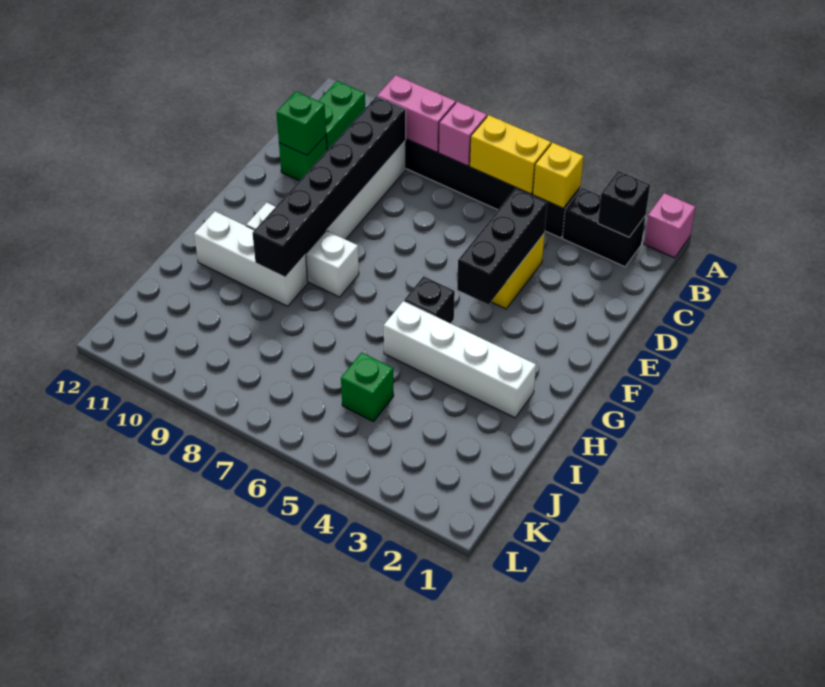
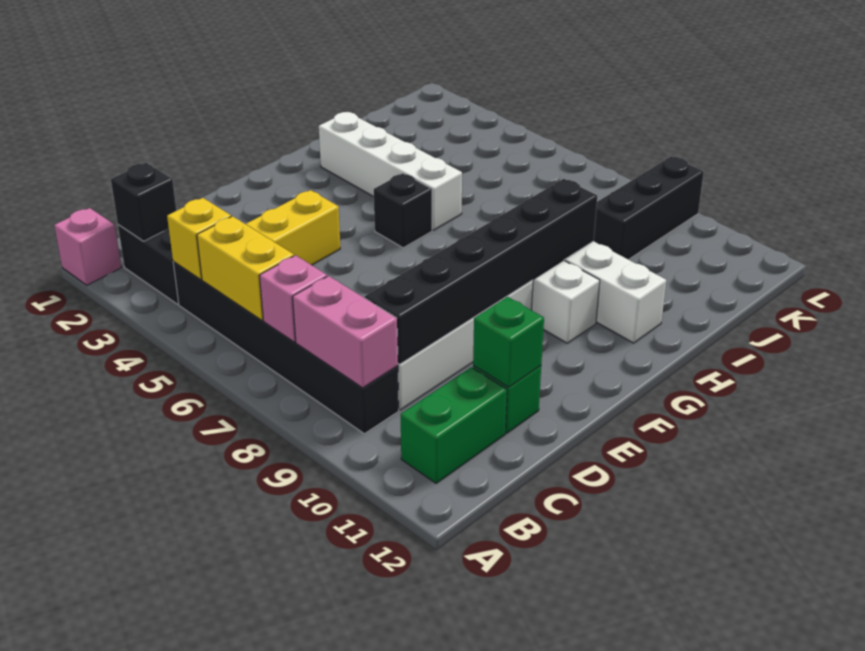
black 1x3 brick [457,189,547,305] -> black 1x3 brick moved to [594,156,704,260]
green 1x1 brick [341,353,394,422] -> none

